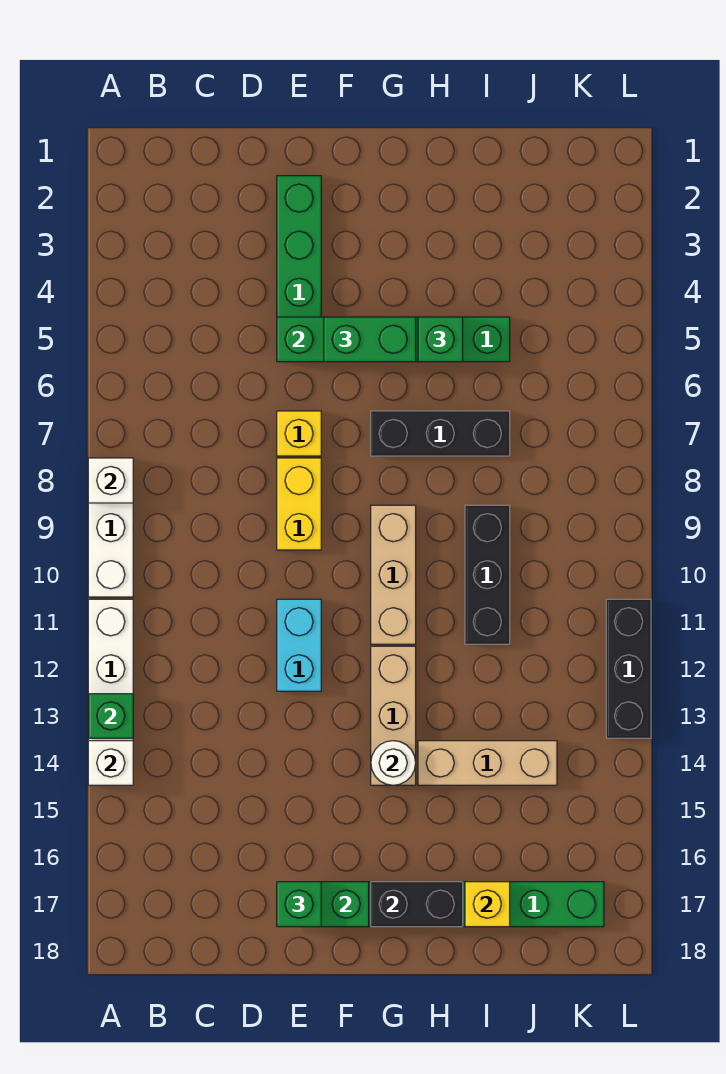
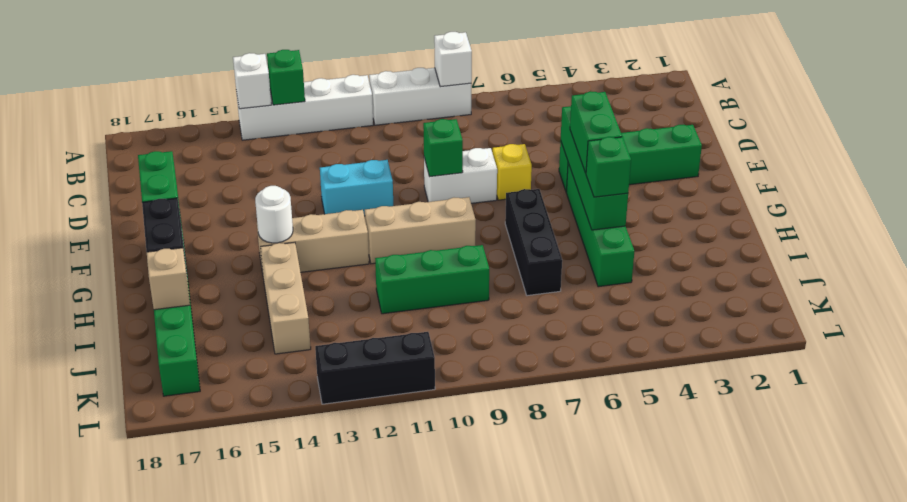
yellow 1x2 brick [277,458,321,550] -> white 1x2 brick [424,148,497,203]
green 1x1 brick [277,882,321,927] -> green 1x1 brick moved to [423,119,463,177]
black 1x3 brick [465,505,510,644] -> green 1x3 brick [375,245,489,314]
yellow 1x1 brick [465,882,510,927] -> tan 1x1 brick [147,248,190,310]

